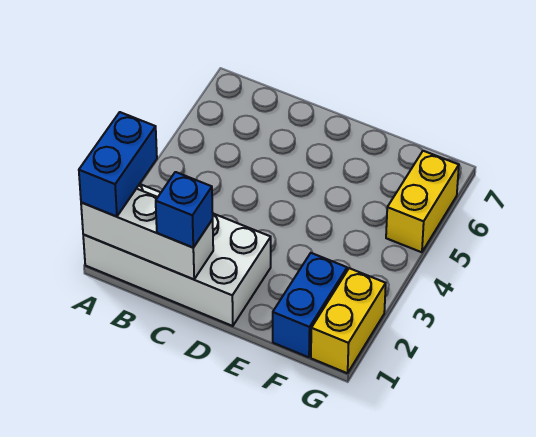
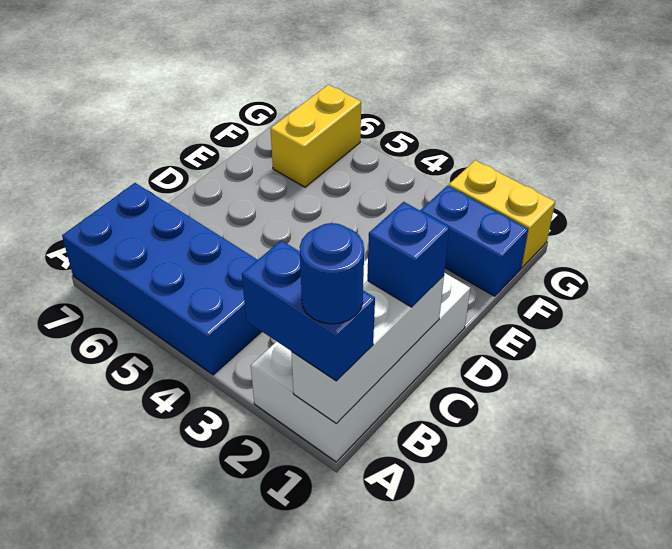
none -> blue 1x1 round brick [300,223,364,324]
none -> blue 2x4 brick [62,183,262,375]
yellow 1x2 brick [386,151,459,252] -> yellow 1x2 brick turned to [271,85,361,187]

